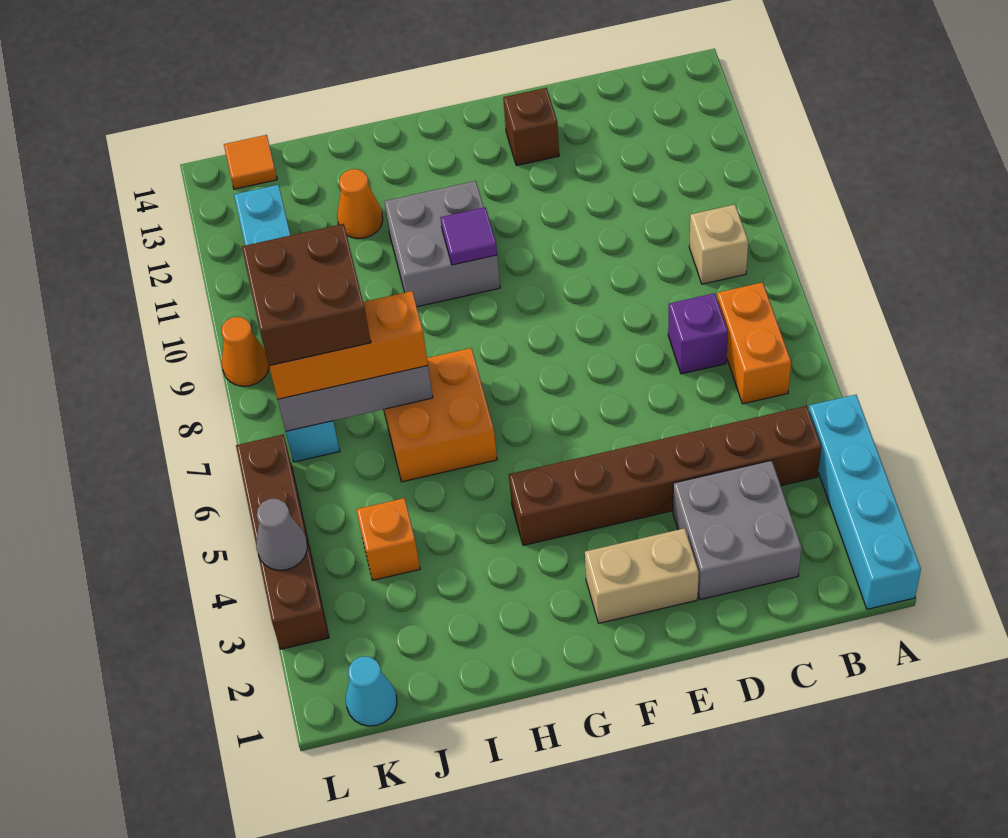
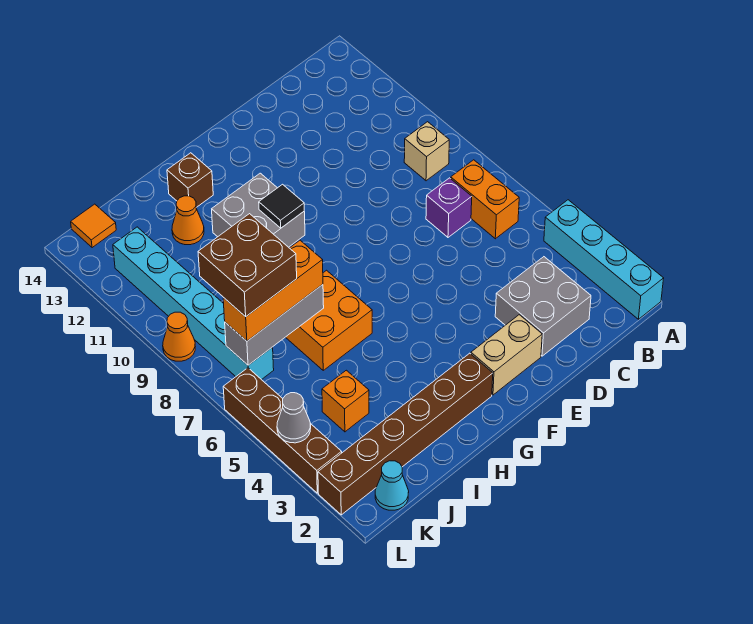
brown 1x6 brick [509,406,821,545] -> brown 1x6 brick moved to [318,353,493,515]
brown 1x1 brick [503,88,559,166] -> brown 1x1 brick moved to [167,153,213,207]
purple 1x1 tile [440,207,497,265] -> black 1x1 tile [259,184,304,228]

